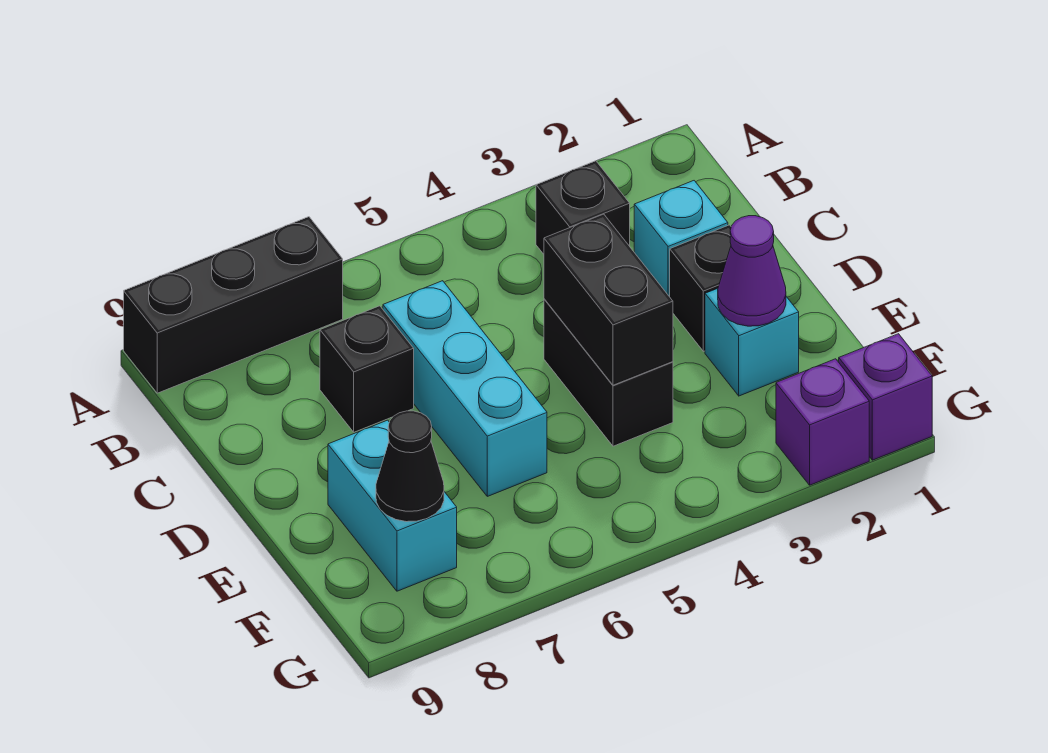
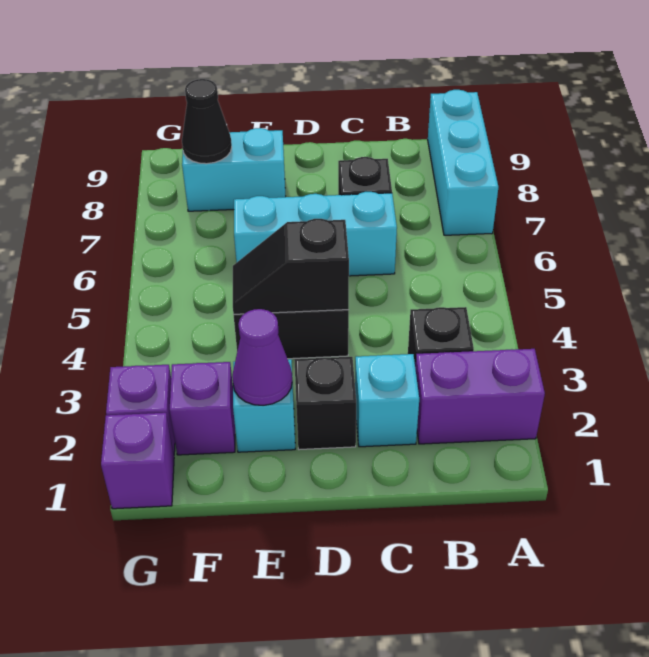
none -> purple 1x2 brick [415,349,545,444]
black 1x3 brick [124,217,343,393] -> cyan 1x3 brick [428,90,498,235]
black 1x2 brick [544,214,673,385] -> black 1x2 slope [233,219,349,314]
none -> purple 1x1 brick [170,362,235,455]

